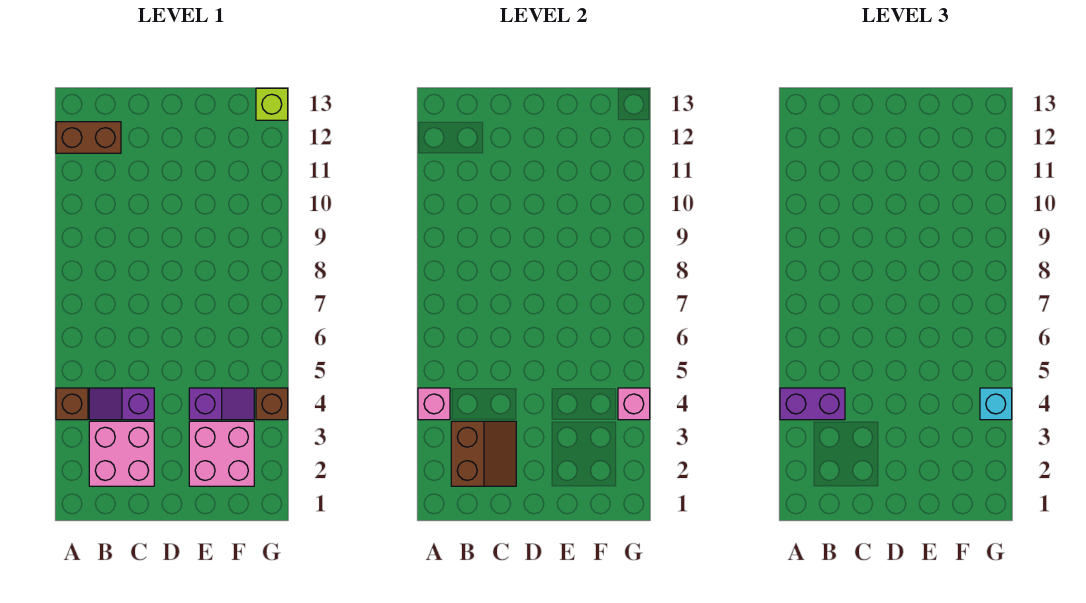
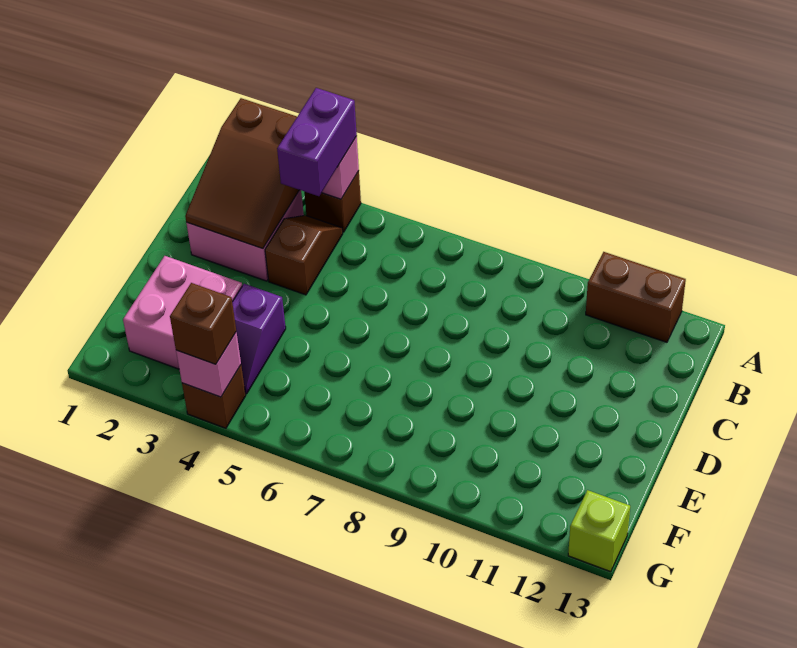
brown 1x2 brick [56,122,121,153] -> brown 1x2 brick turned to [586,252,686,342]
brown 2x2 slope [451,421,516,486] -> brown 2x3 slope [185,98,299,249]
purple 1x2 slope [89,388,154,420] -> brown 1x2 slope [265,215,343,295]
cyan 1x1 brick [980,388,1012,420] -> brown 1x1 brick [170,283,236,364]

